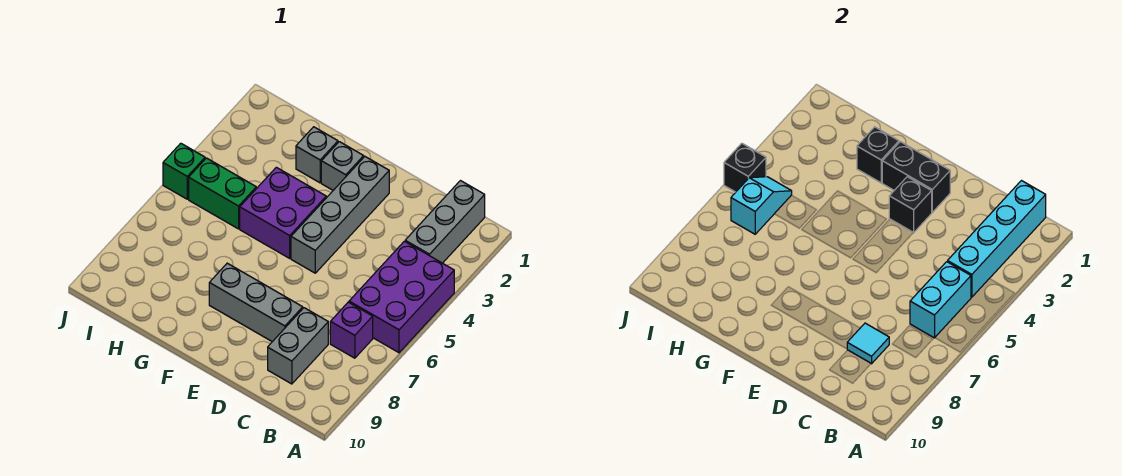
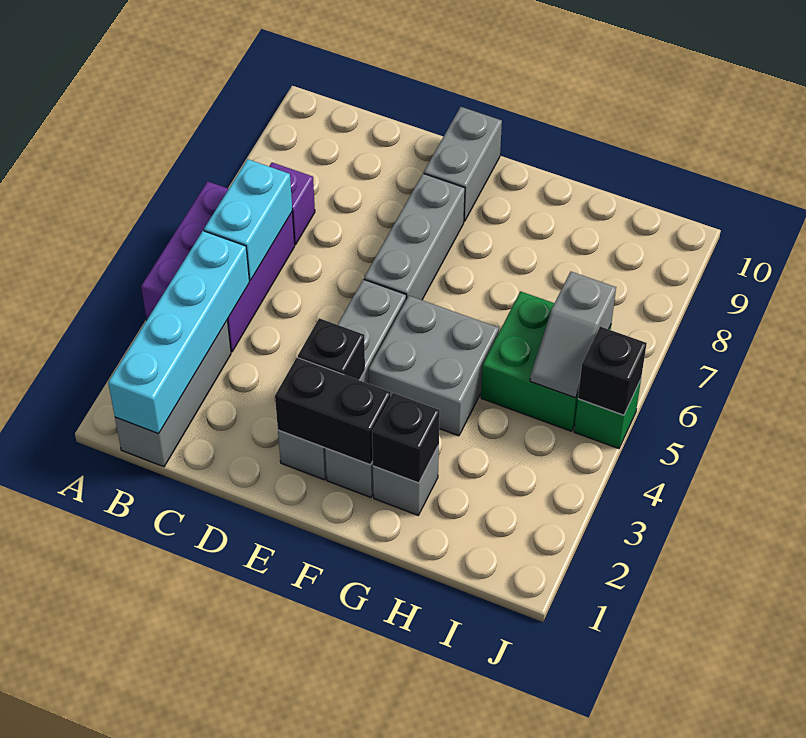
grey 1x2 brick [268,308,328,384] -> grey 1x2 brick moved to [424,107,502,222]
cyan 1x1 tile [847,323,889,364] -> none
grey 1x3 brick [209,263,303,342] -> grey 1x3 brick turned to [364,173,465,300]
purple 2x2 brick [240,167,326,258] -> grey 2x2 brick [368,296,499,436]
green 1x2 brick [189,158,256,229] -> green 2x2 brick [481,291,611,431]
cyan 1x2 slope [731,177,792,234] -> grey 1x2 slope [530,272,616,398]

